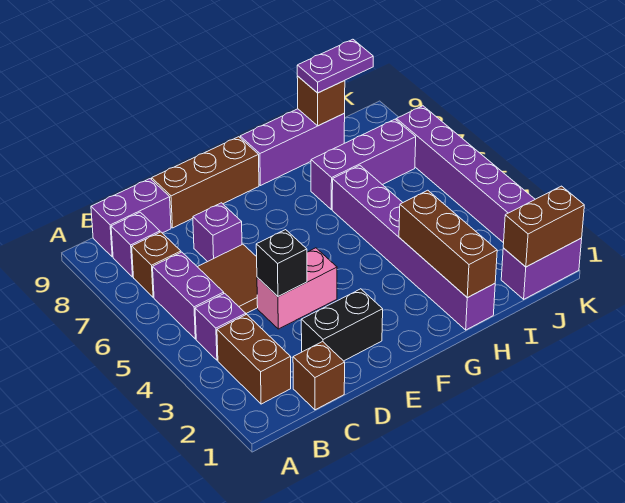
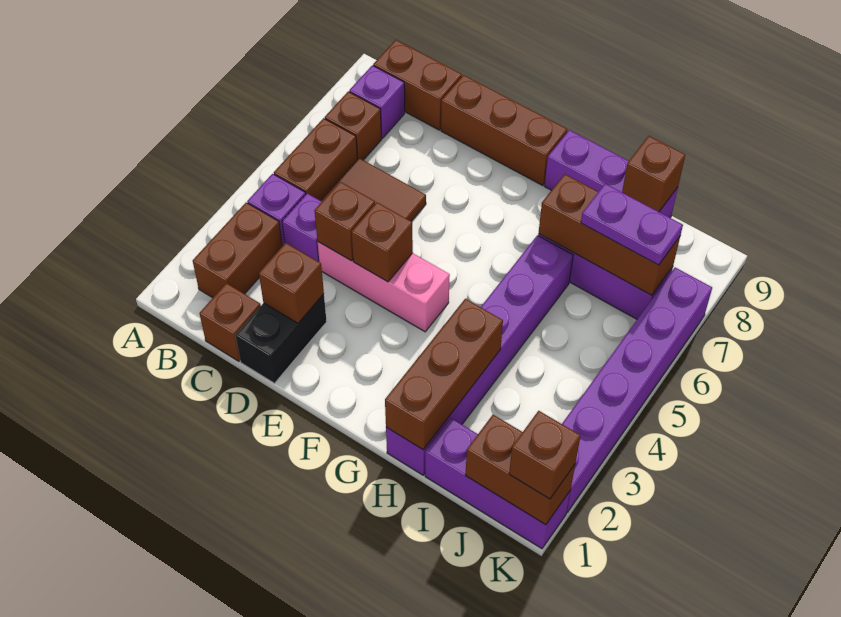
purple 1x2 brick [153,252,224,339] -> brown 1x2 brick [274,118,357,201]
purple 1x2 brick [91,179,171,257] -> brown 1x2 brick [373,40,462,130]
black 1x2 brick [301,289,383,361] -> black 1x2 brick turned to [235,294,327,383]
none -> brown 1x1 brick [259,243,324,323]
pink 1x2 brick [257,248,337,329] -> pink 1x3 brick [318,242,450,332]
black 1x1 brick [256,230,307,297] -> brown 1x1 brick [314,182,375,261]
purple 1x1 brick [193,203,242,262] -> purple 1x1 brick moved to [282,193,322,262]
none -> brown 1x1 brick [352,202,413,282]
none -> brown 1x3 brick [539,174,680,295]
purple 1x2 plate [297,39,373,93] -> purple 1x2 plate moved to [581,184,683,265]
purple 1x2 brick [501,238,582,299] -> purple 1x3 brick [425,418,570,549]
none -> brown 1x1 brick [509,411,580,499]

